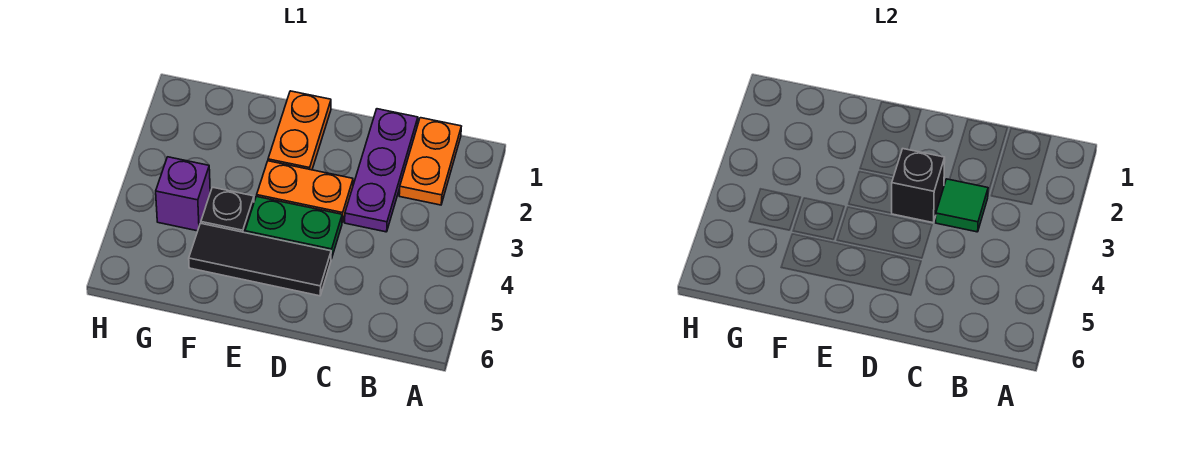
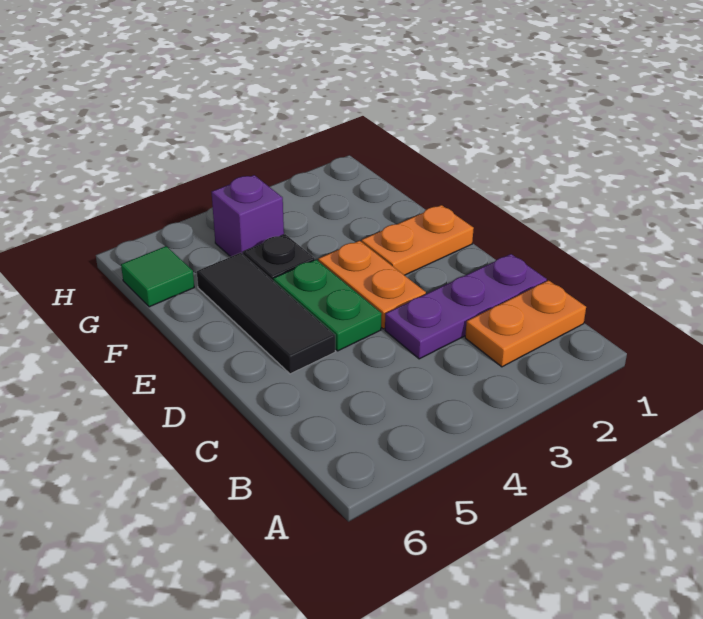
green 1x1 tile [936,179,988,232] -> green 1x1 tile moved to [121,246,194,307]
black 1x1 brick [892,149,945,223] -> none

